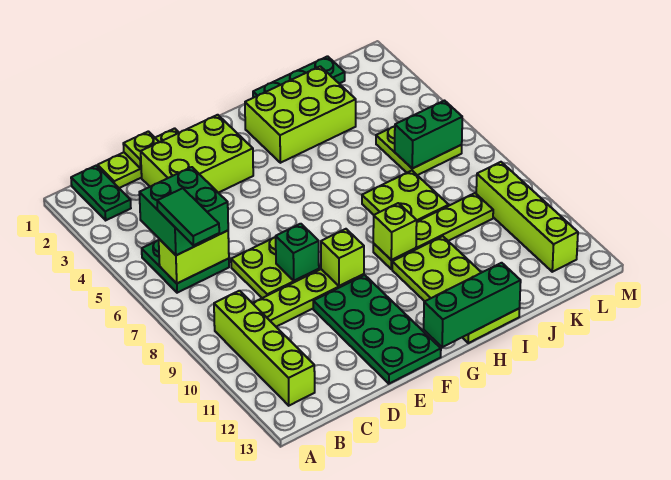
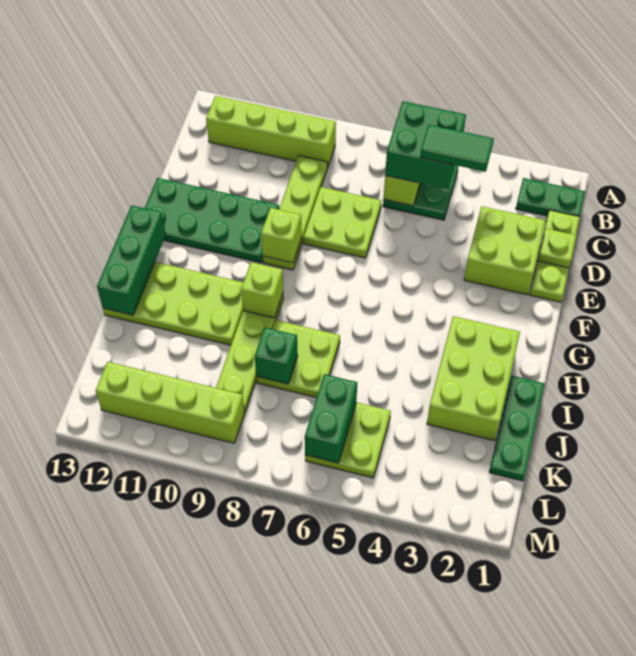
green 1x2 tile [157,188,219,245] -> green 1x2 tile moved to [420,125,494,172]
lime 2x3 brick [141,115,253,193] -> lime 2x2 brick [464,206,545,295]
green 1x1 brick [276,224,319,281] -> green 1x1 brick moved to [255,327,298,384]

